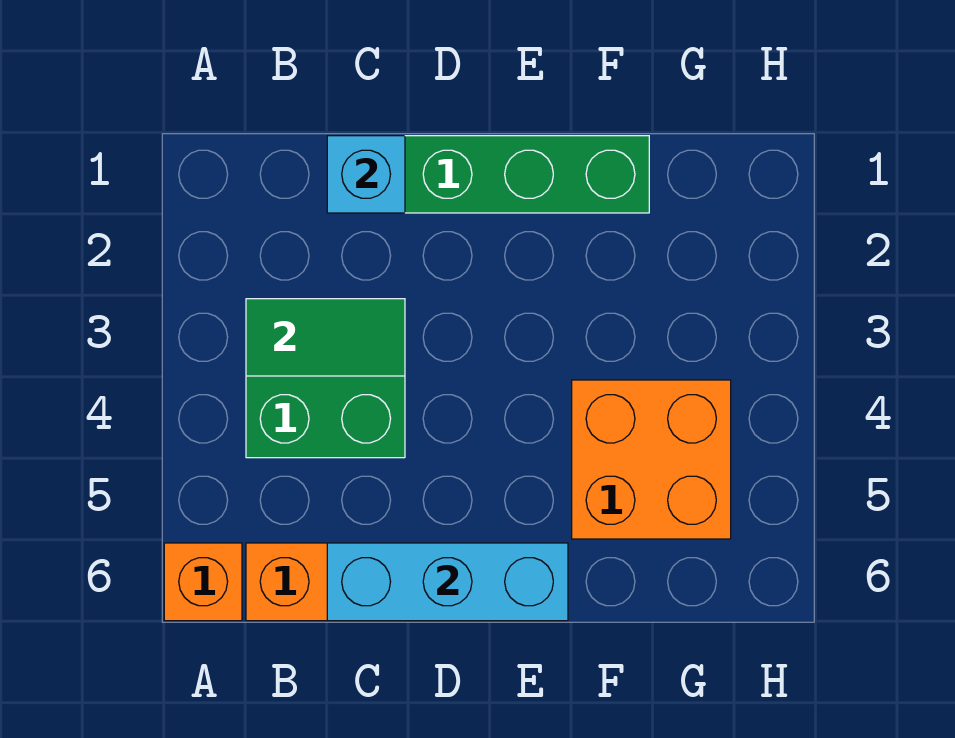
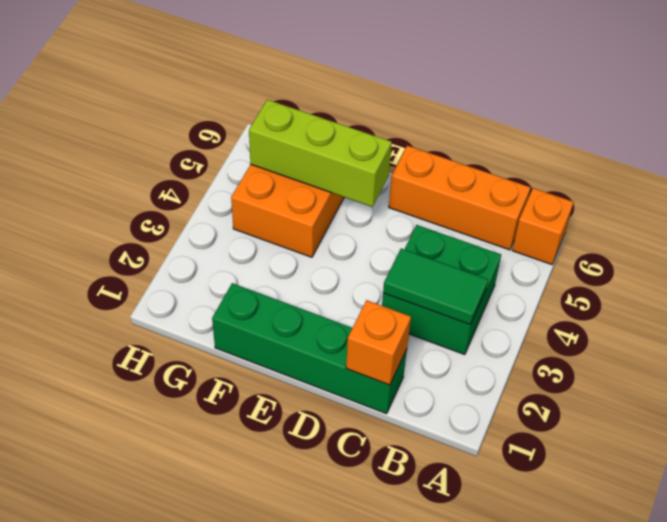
cyan 1x1 brick [327,136,405,213] -> orange 1x1 brick [346,300,411,385]
cyan 1x3 brick [327,543,568,621] -> none
none -> lime 1x3 brick [249,100,392,207]

